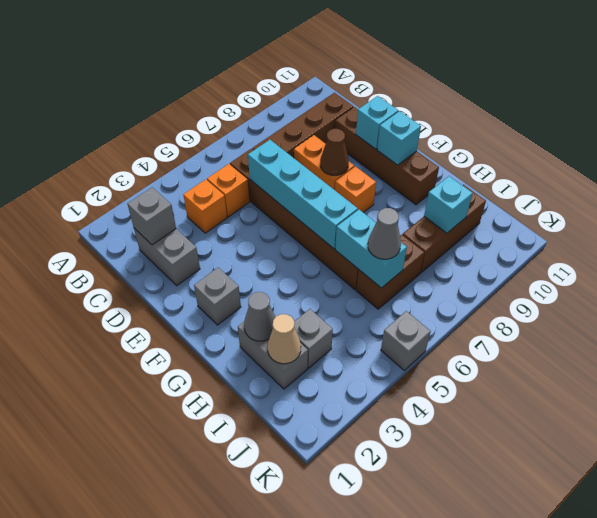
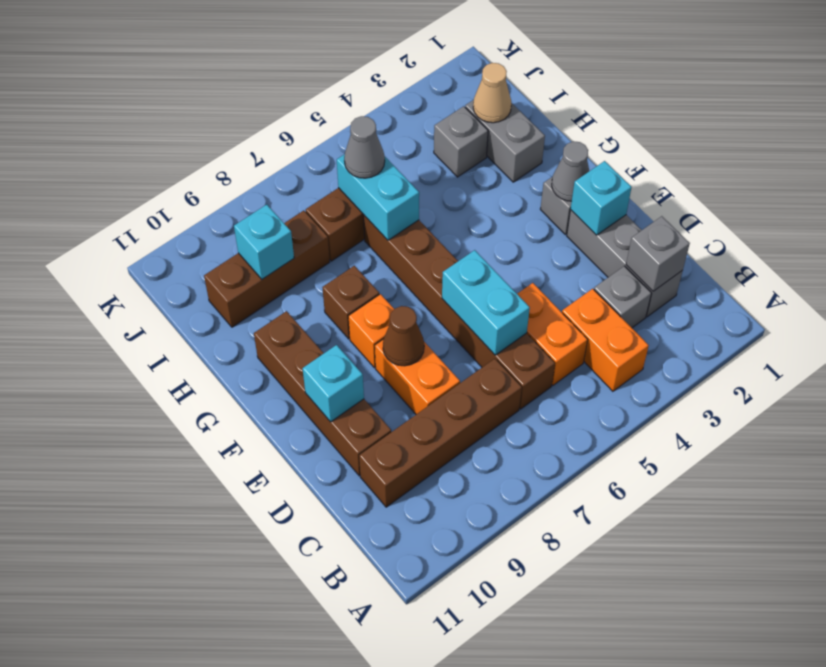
grey 1x2 brick [134,228,200,286] -> grey 1x3 brick [567,210,683,317]
orange 1x1 brick [183,179,227,233] -> orange 1x2 brick [562,289,649,391]
orange 1x1 brick [207,164,249,217] -> orange 1x2 brick [517,283,588,385]
cyan 1x4 brick [248,140,358,249] -> cyan 1x2 brick [442,250,530,355]
cyan 1x1 brick [377,111,421,165] -> cyan 1x1 brick moved to [571,161,632,235]
none -> brown 1x1 brick [322,266,379,339]
grey 1x1 cone [244,292,275,341] -> grey 1x1 cone moved to [552,141,589,201]
grey 1x1 brick [381,311,431,370] -> grey 1x1 brick moved to [594,266,651,328]

